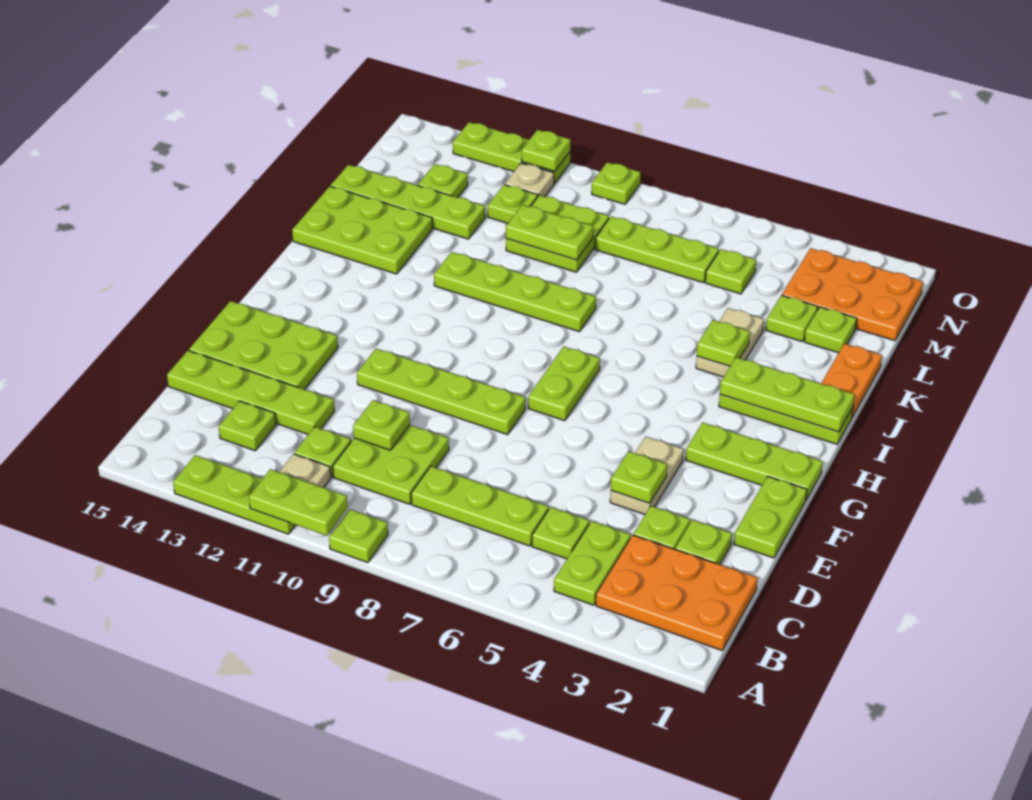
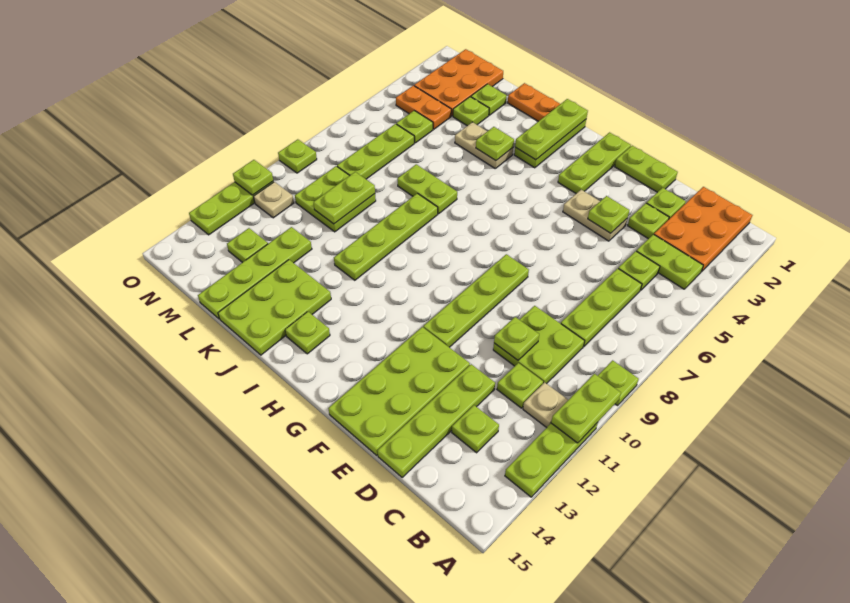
lime 2x3 plate [189,301,338,389] -> lime 2x4 plate [328,327,470,455]
lime 1x2 plate [528,346,600,421] -> lime 1x2 plate moved to [397,164,457,214]
none -> orange 1x2 plate [396,86,451,129]
lime 1x1 plate [488,185,538,223] -> lime 1x1 plate moved to [285,312,330,354]

